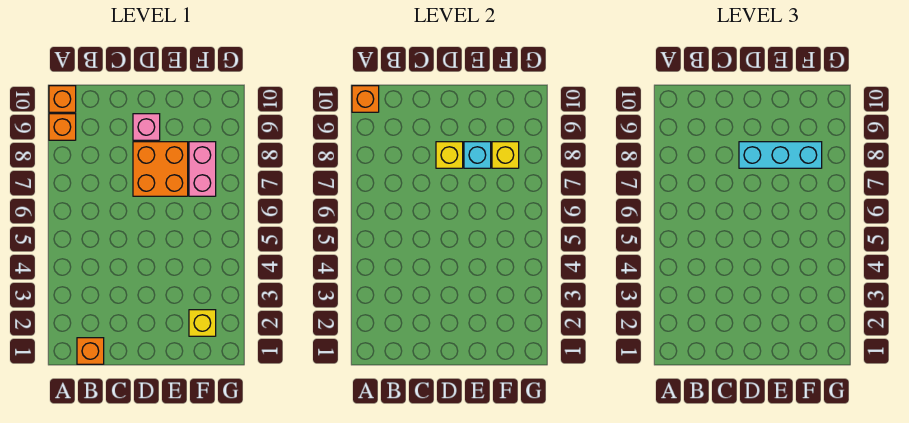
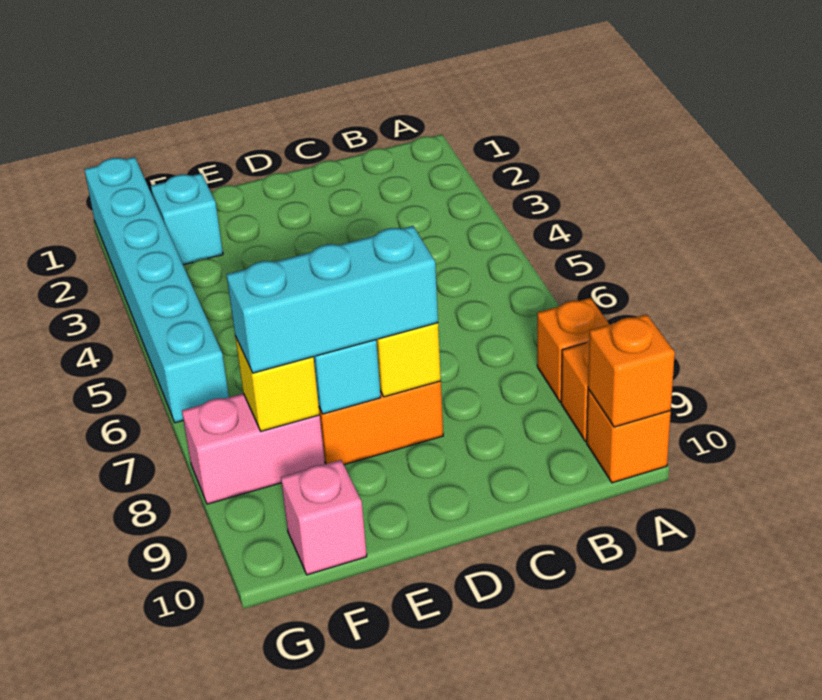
orange 1x1 brick [77,338,104,364] -> orange 1x1 brick moved to [537,298,609,402]
pink 1x1 brick [133,114,160,140] -> pink 1x1 brick moved to [281,460,367,575]
yellow 1x1 brick [189,310,216,336] -> cyan 1x1 brick [151,174,223,265]
pink 1x2 brick [189,142,216,196] -> pink 1x2 brick turned to [182,393,325,504]
none -> cyan 1x6 brick [84,157,229,423]

